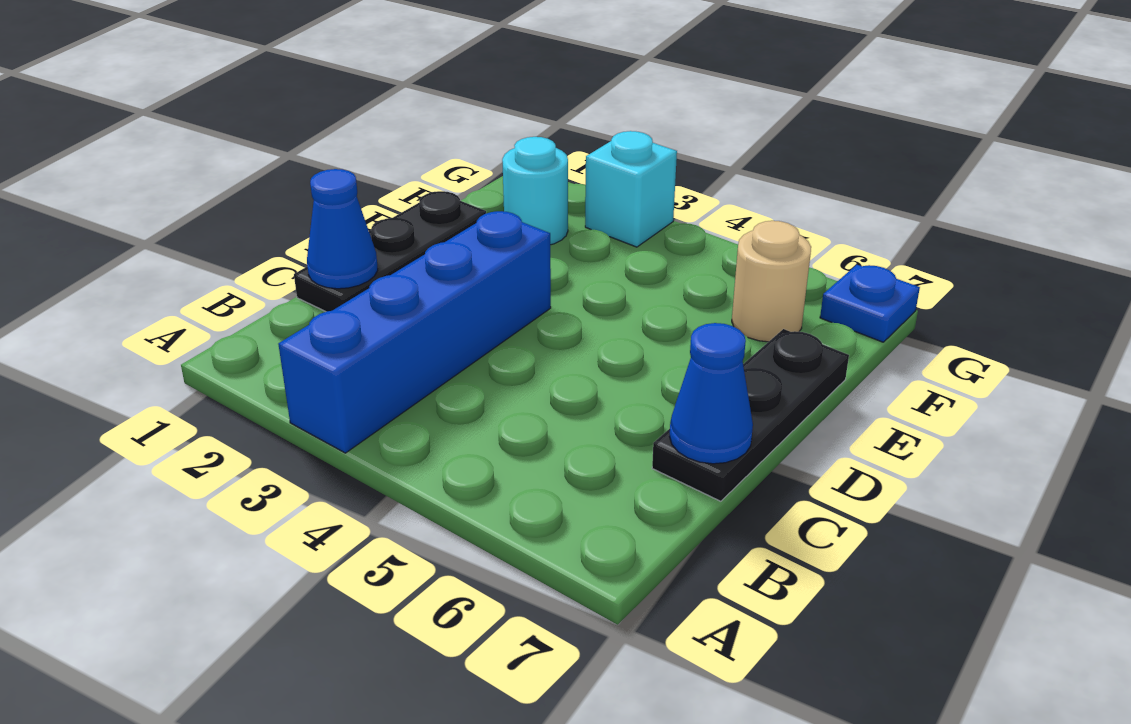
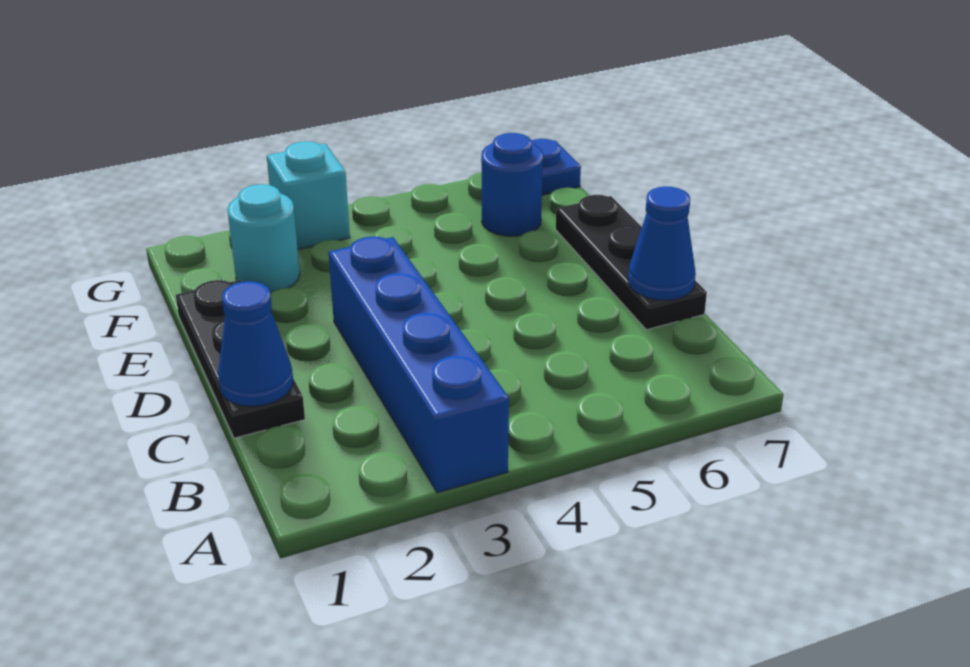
tan 1x1 round brick [732,221,811,342] -> blue 1x1 round brick [481,133,543,236]

